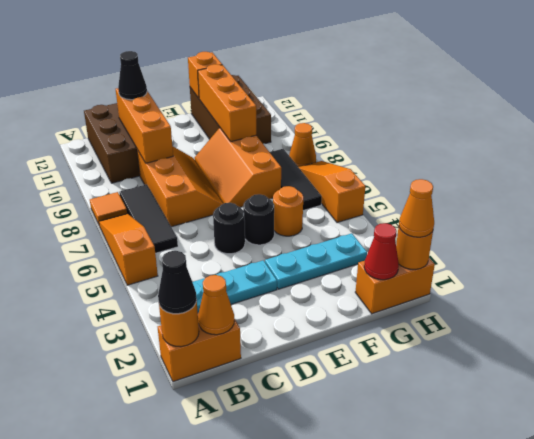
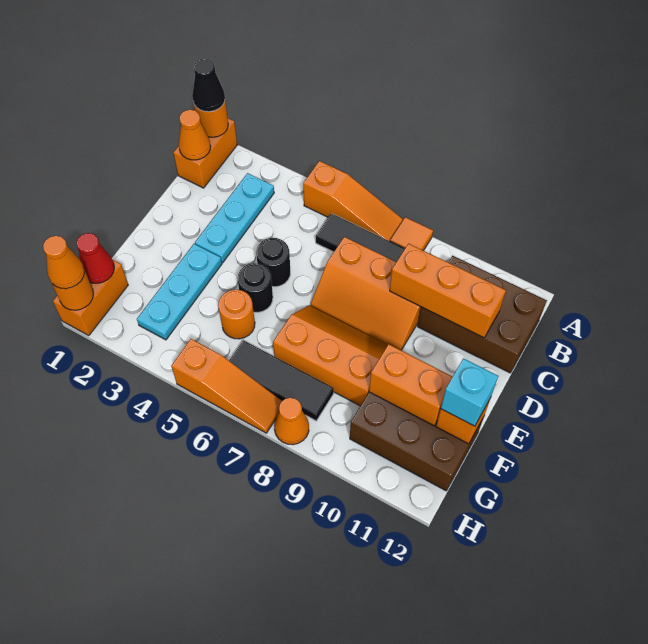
black 1x1 cone [118,51,147,100] -> none
orange 1x3 brick [198,64,256,142] -> orange 1x2 brick [369,344,453,426]
none -> cyan 1x1 brick [441,359,498,426]

